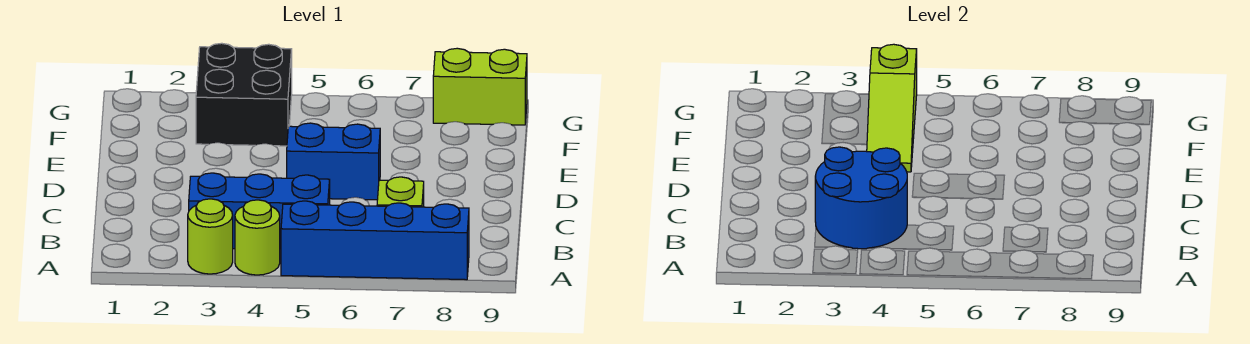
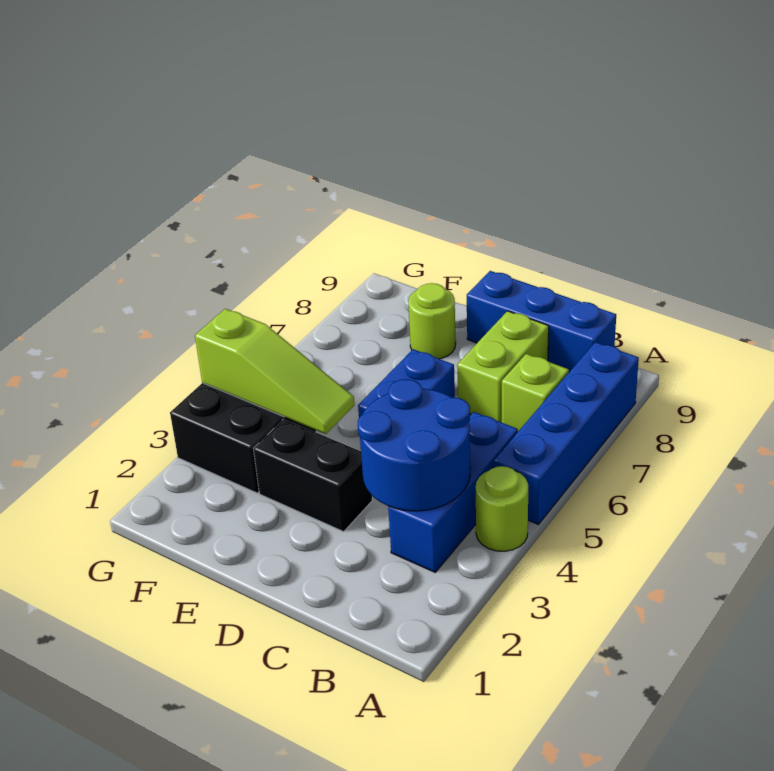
lime 1x1 round brick [188,199,233,274] -> lime 1x1 round brick moved to [408,283,456,359]
none -> blue 1x3 brick [467,271,616,372]
none -> black 1x2 brick [254,419,372,532]
lime 1x2 brick [433,48,527,125] -> lime 1x2 brick moved to [457,311,549,422]

